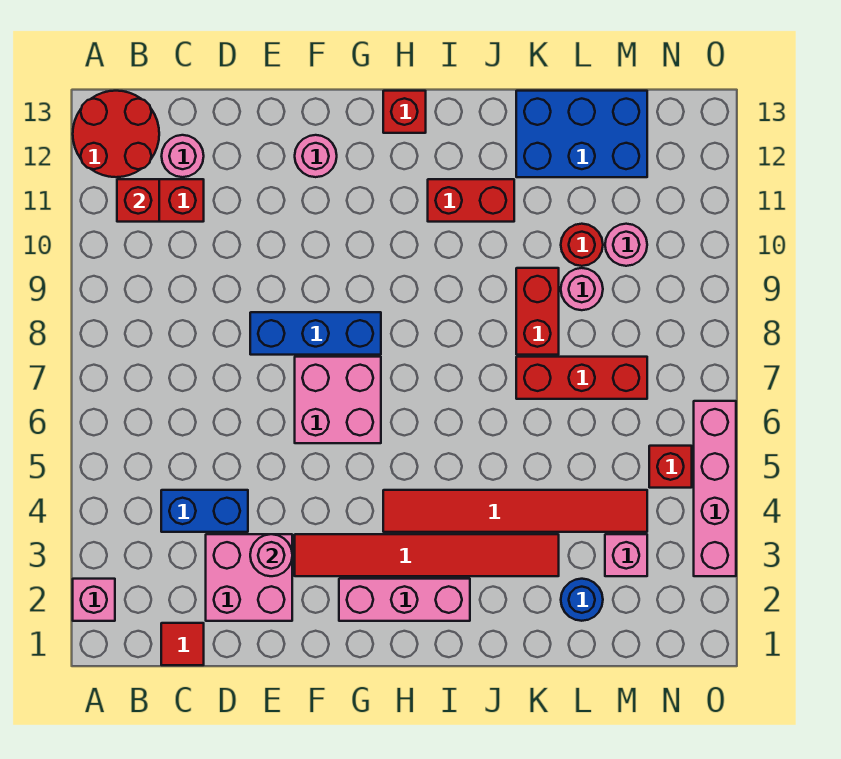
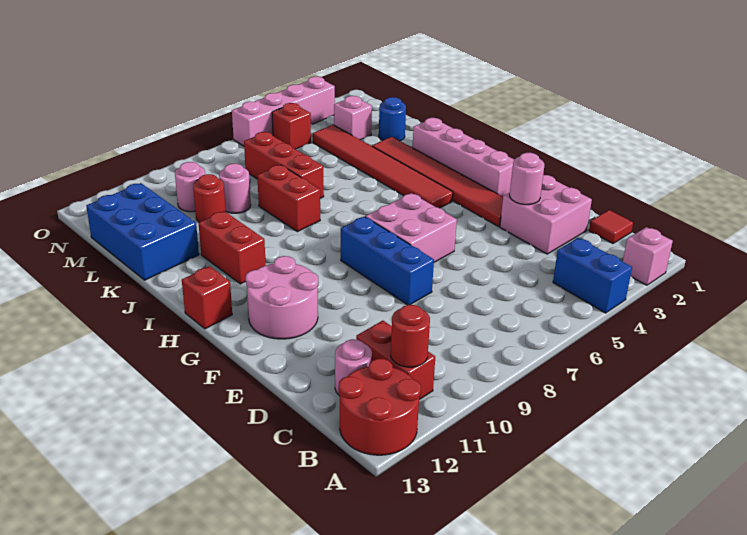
red 1x1 brick [117,179,159,222] -> red 1x1 round brick [391,305,430,367]
blue 1x2 brick [161,490,248,532] -> blue 1x2 brick moved to [553,238,632,313]
pink 1x1 round brick [295,135,337,177] -> pink 2x2 round brick [246,256,318,339]
pink 1x3 brick [339,579,470,621] -> pink 1x4 brick [412,118,514,197]
red 1x2 brick [516,268,559,355] -> red 1x2 brick turned to [257,165,320,232]

